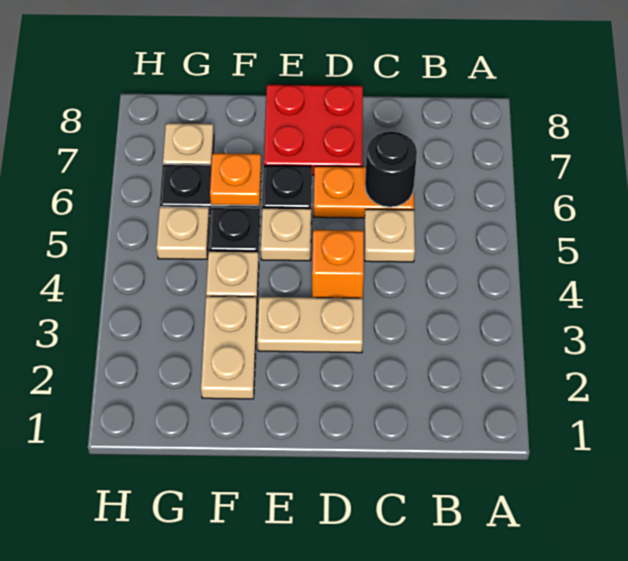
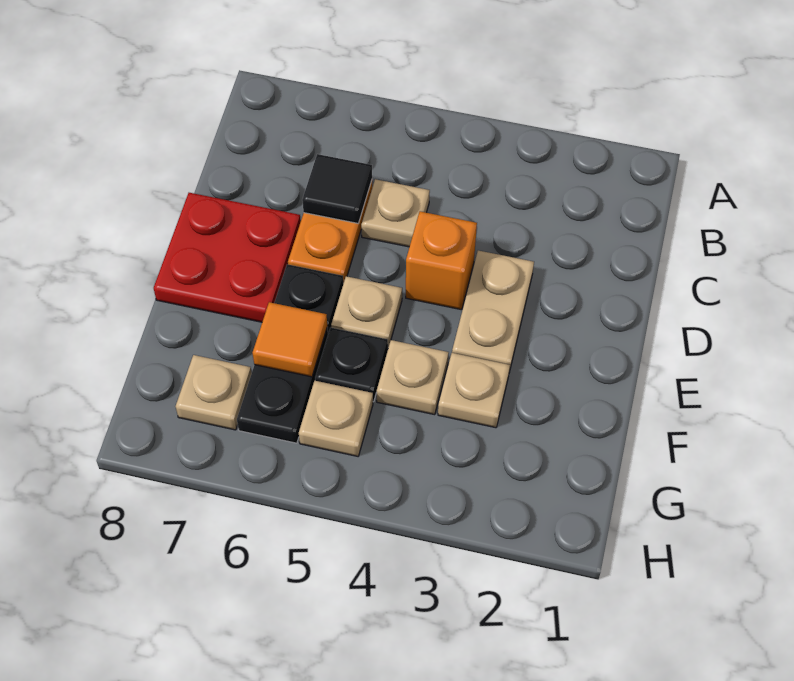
black 1x1 round brick [365,131,417,207] -> black 1x1 tile [302,154,372,224]
tan 1x2 plate [201,296,257,399] -> tan 1x1 plate [438,353,510,428]
orange 1x1 plate [210,153,261,206] -> orange 1x1 tile [253,302,327,377]

